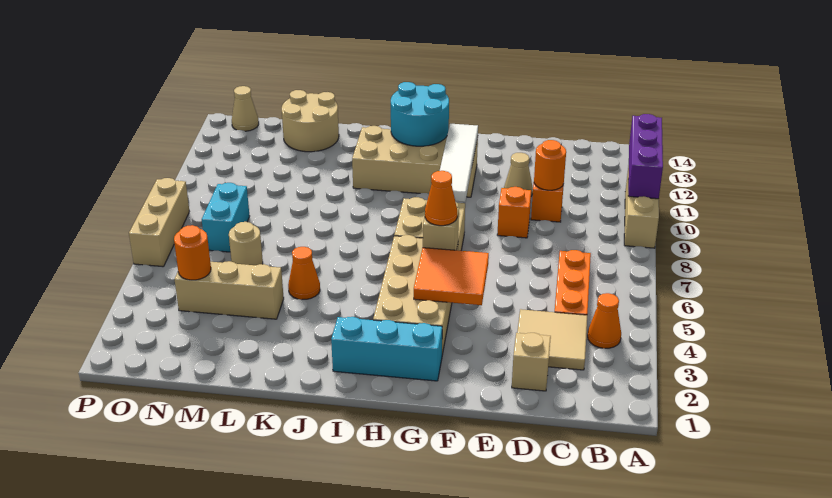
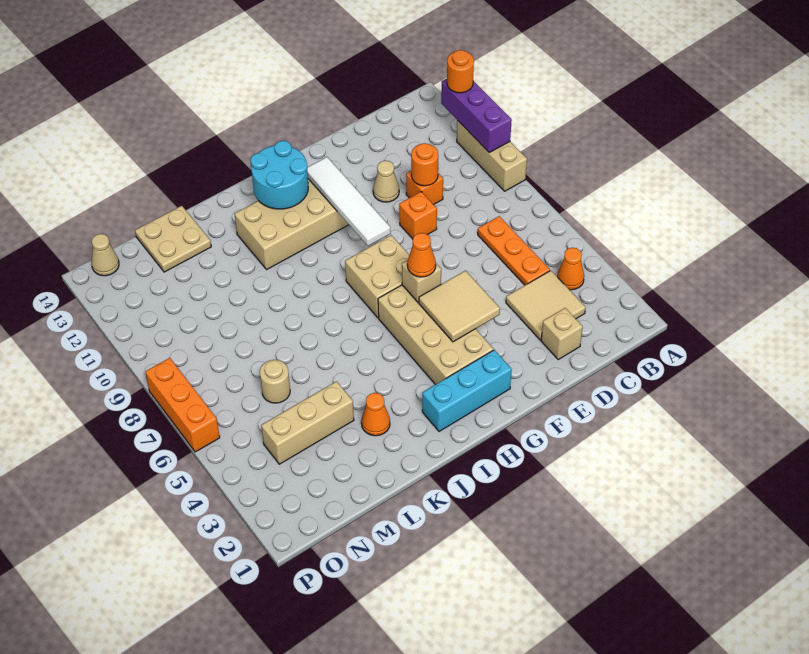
orange 2x2 tile [414,248,489,305] -> tan 2x2 tile [419,271,500,342]
orange 1x1 cone [288,247,320,300] -> orange 1x1 cone moved to [361,393,390,436]
tan 2x2 round brick [282,90,339,152] -> tan 2x2 plate [135,206,211,272]
orange 1x1 round brick [174,225,211,280] -> orange 1x1 round brick moved to [447,50,474,93]
cyan 1x2 brick [202,183,250,252] -> none
tan 1x3 brick [129,178,189,267] -> orange 1x3 brick [145,358,220,452]

